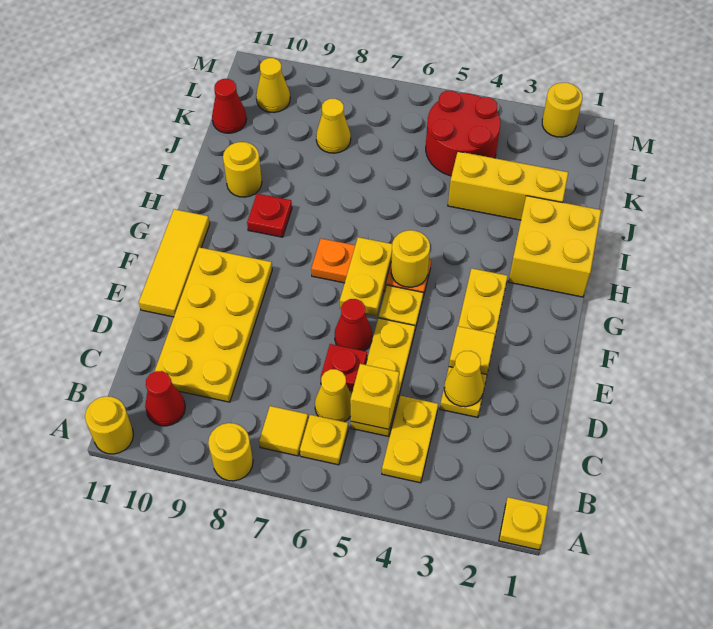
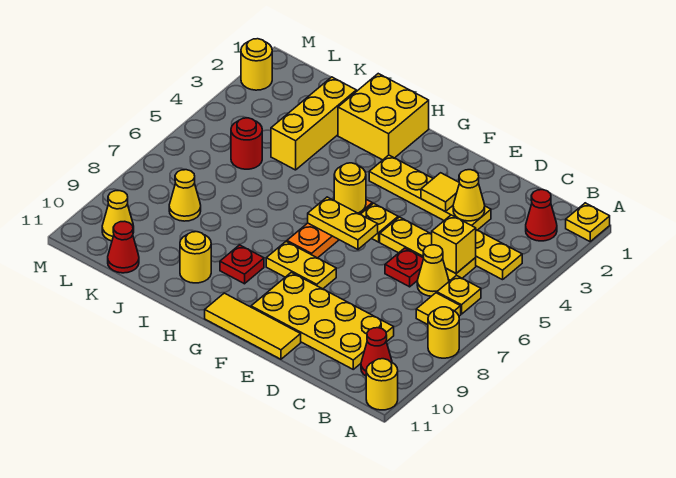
red 1x1 cone [335,299,372,351] -> red 1x1 cone moved to [526,190,557,241]
none -> yellow 1x2 plate [266,242,336,289]
red 2x2 round brick [426,91,501,176] -> red 1x1 round brick [231,118,262,169]

